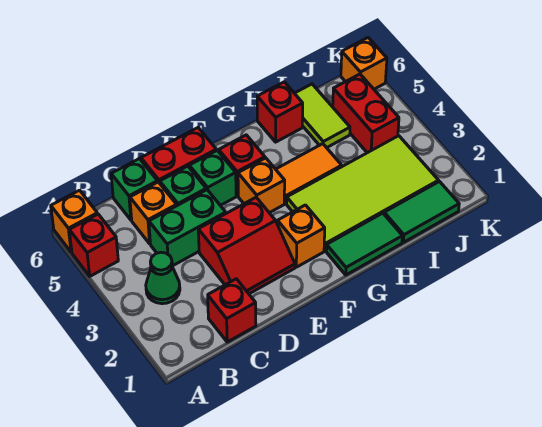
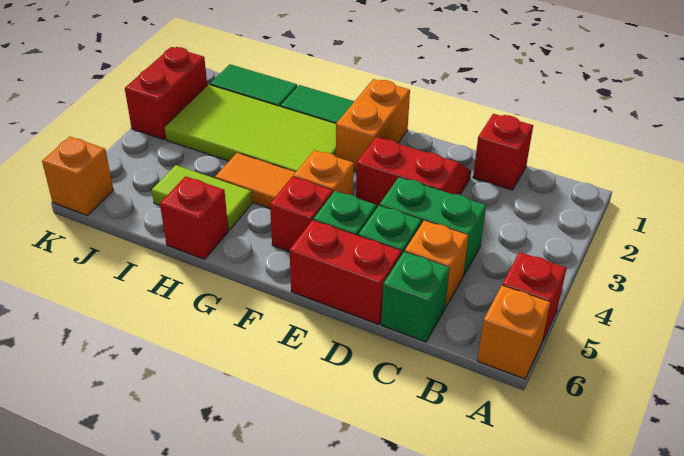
green 1x1 cone [146,252,180,304] -> none
orange 1x1 brick [278,205,325,267] -> orange 1x2 brick [336,79,410,172]
lime 1x2 tile [295,84,350,148] -> lime 1x2 tile turned to [152,165,252,230]
red 1x2 brick [333,74,399,153] -> red 1x2 brick moved to [125,47,207,140]

